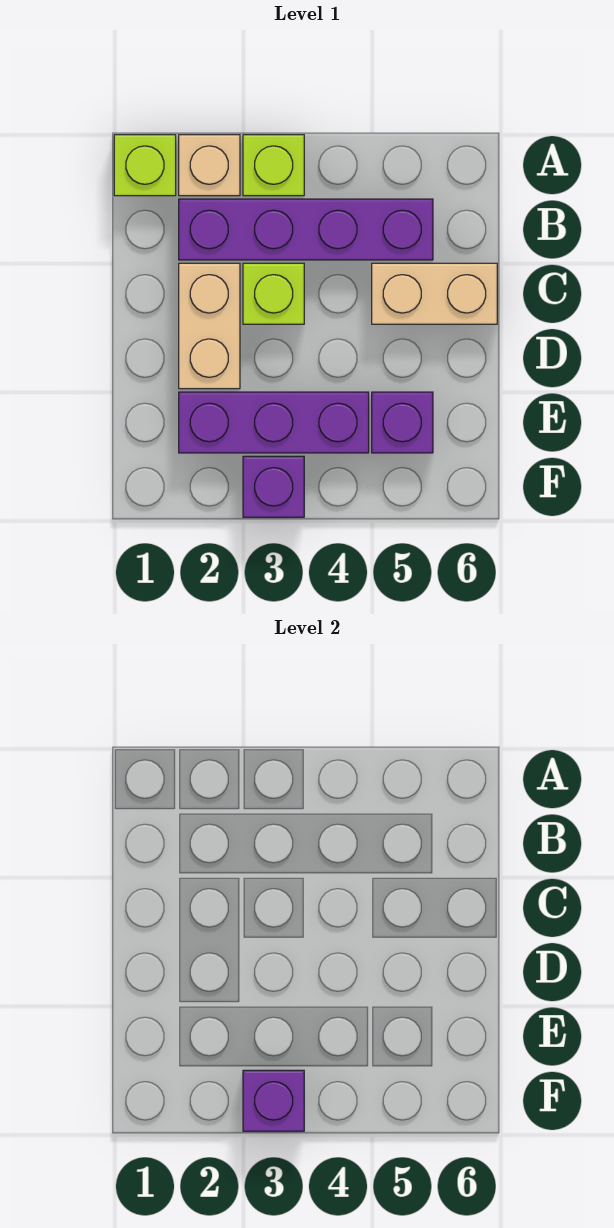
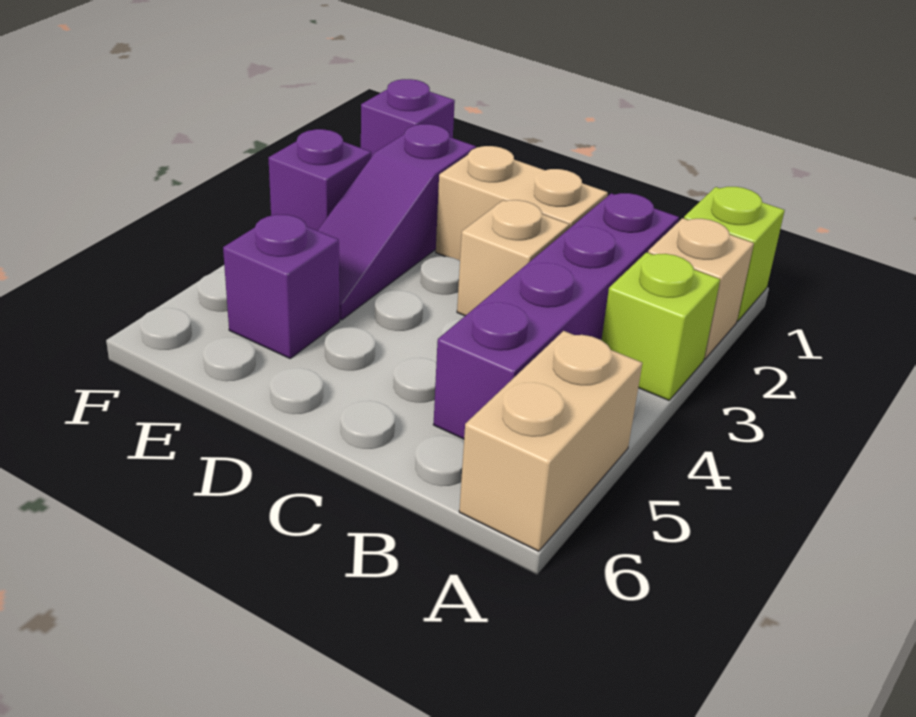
lime 1x1 brick [243,263,304,324] -> tan 1x1 brick [457,200,569,316]
tan 1x2 brick [372,263,497,324] -> tan 1x2 brick moved to [459,331,642,551]
purple 1x3 brick [179,392,369,453] -> purple 1x3 slope [317,124,476,320]
purple 1x1 brick [243,1070,304,1131] -> purple 1x1 brick moved to [361,79,455,157]

